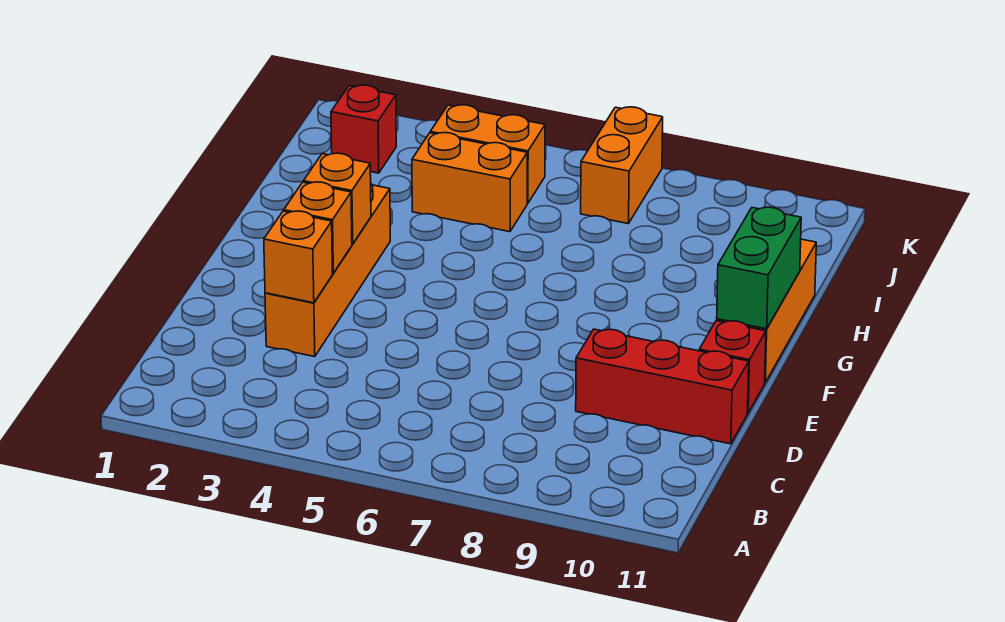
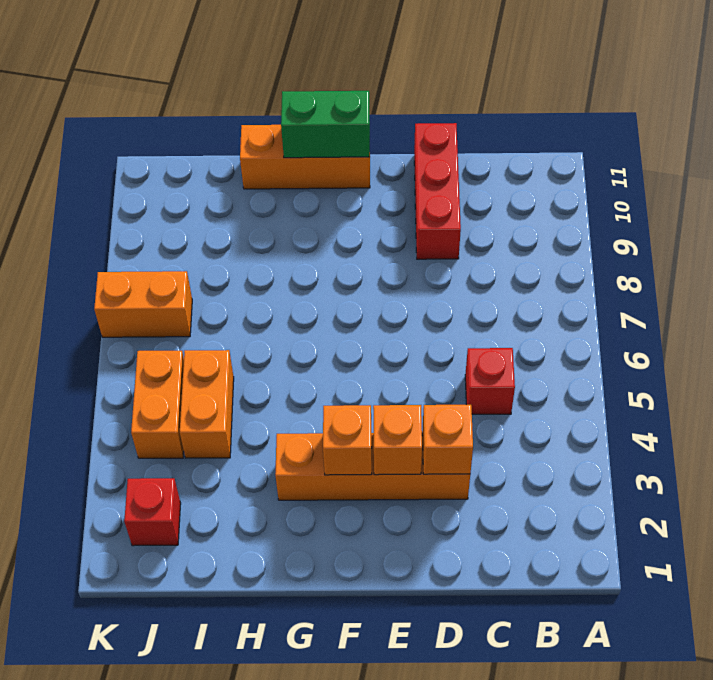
red 1x1 brick [699,321,766,413] -> red 1x1 brick moved to [465,348,515,414]

